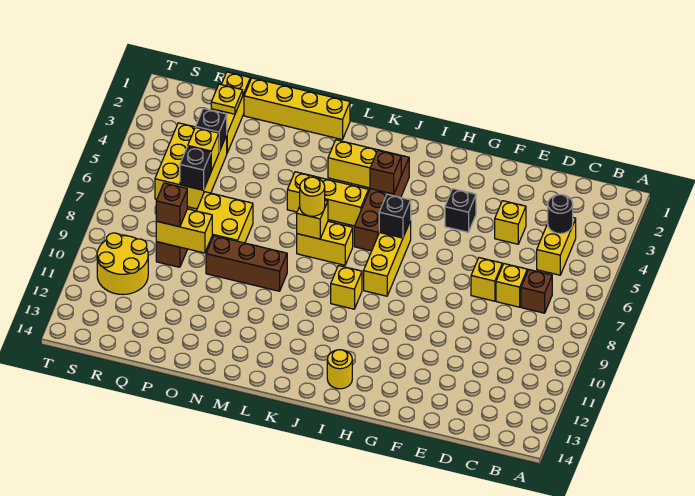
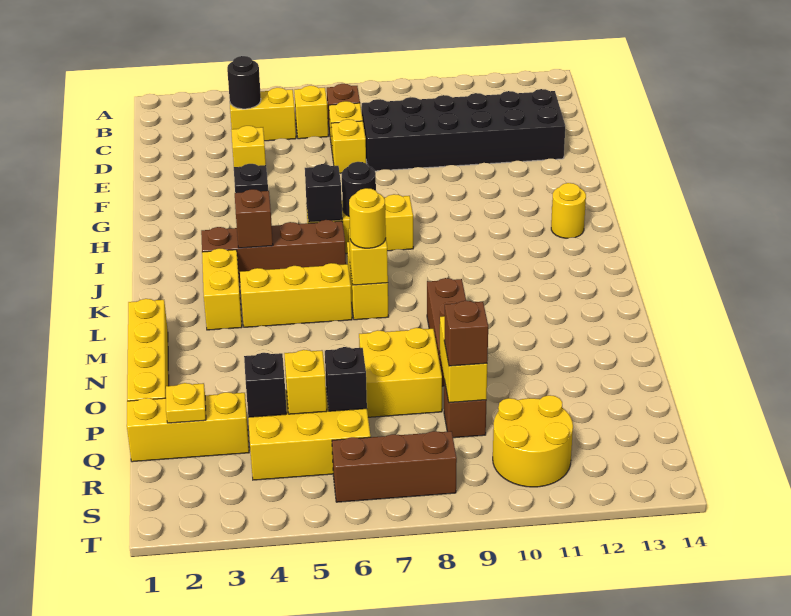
none -> black 2x6 brick [362,89,565,171]
none -> black 1x1 round brick [342,162,376,216]
yellow 1x1 brick [331,266,362,309] -> yellow 1x1 brick moved to [294,86,328,139]
yellow 1x3 brick [287,172,369,226] -> yellow 1x3 brick turned to [240,263,352,327]
none -> brown 1x3 brick [332,431,457,502]

